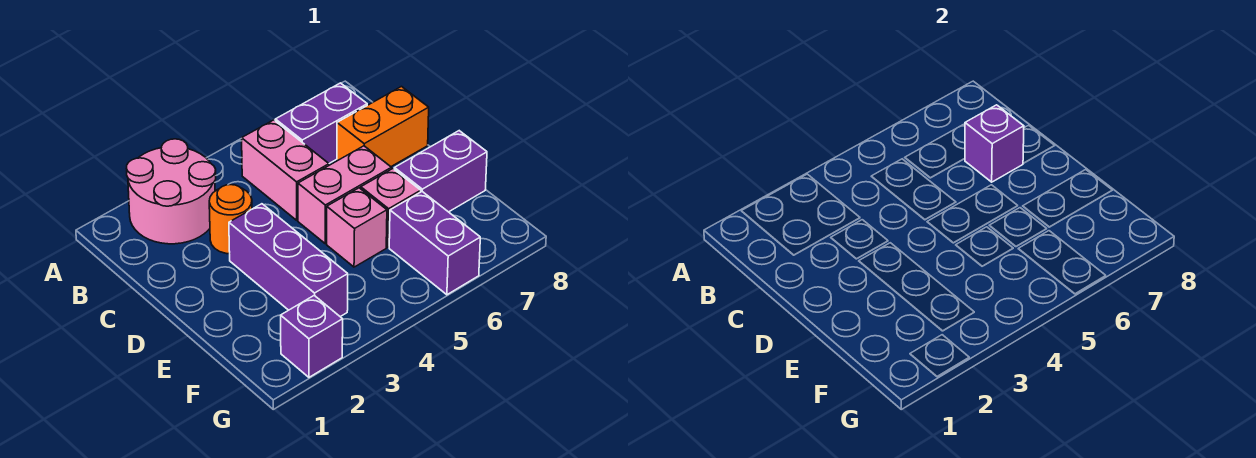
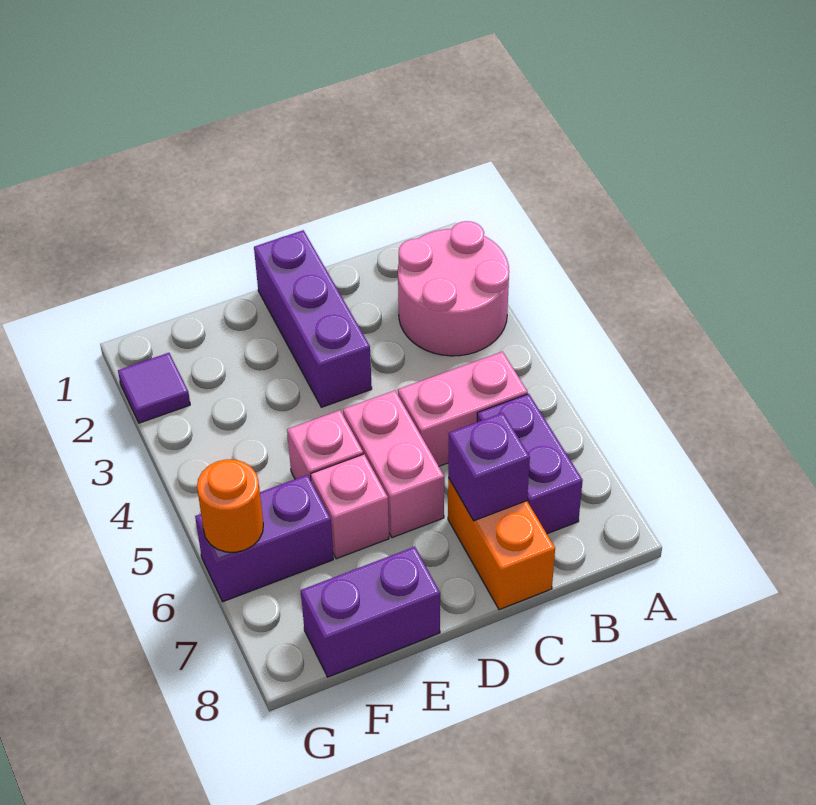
orange 1x1 round brick [209,185,252,254] -> orange 1x1 round brick moved to [197,459,263,552]
purple 1x3 brick [229,204,348,317] -> purple 1x3 brick turned to [254,230,372,407]
purple 1x2 brick [394,131,487,212] -> purple 1x2 brick turned to [301,547,440,677]
purple 1x1 brick [281,295,343,377] -> purple 1x1 tile [118,353,190,423]

